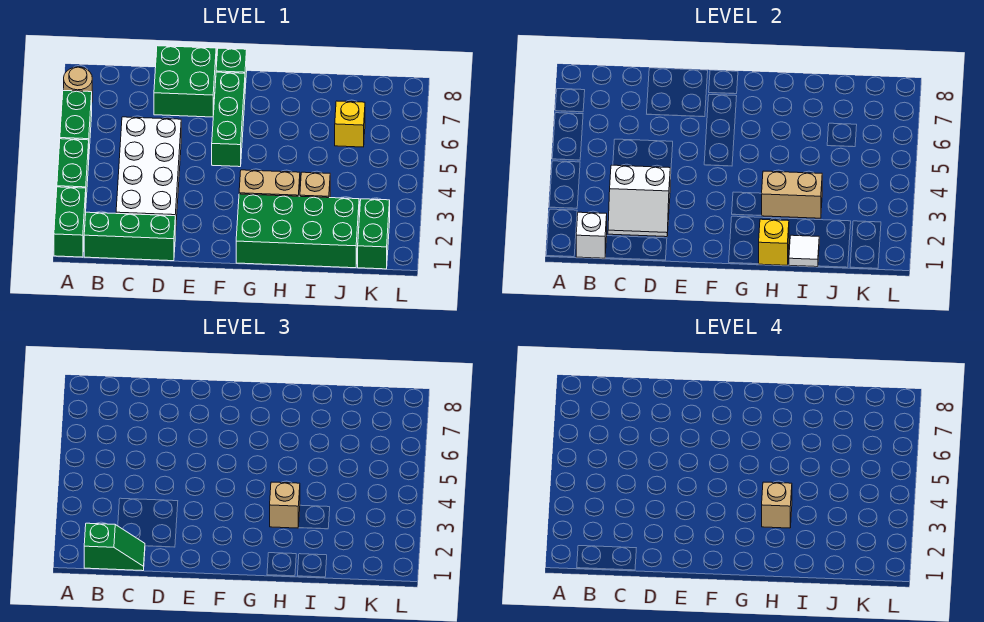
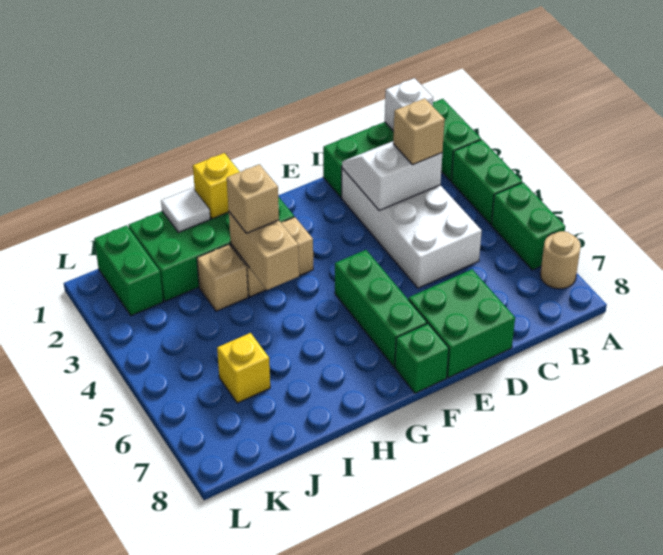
green 1x2 slope [84,523,145,571] -> none
tan 1x2 brick [762,171,822,218] -> tan 1x2 brick turned to [229,212,299,290]
tan 1x1 brick [762,482,792,528] -> tan 1x1 brick moved to [393,98,445,165]

